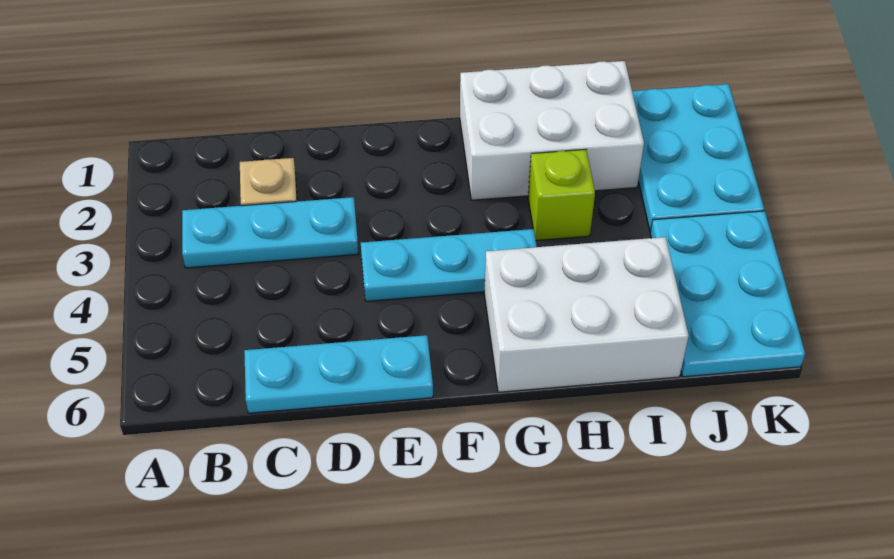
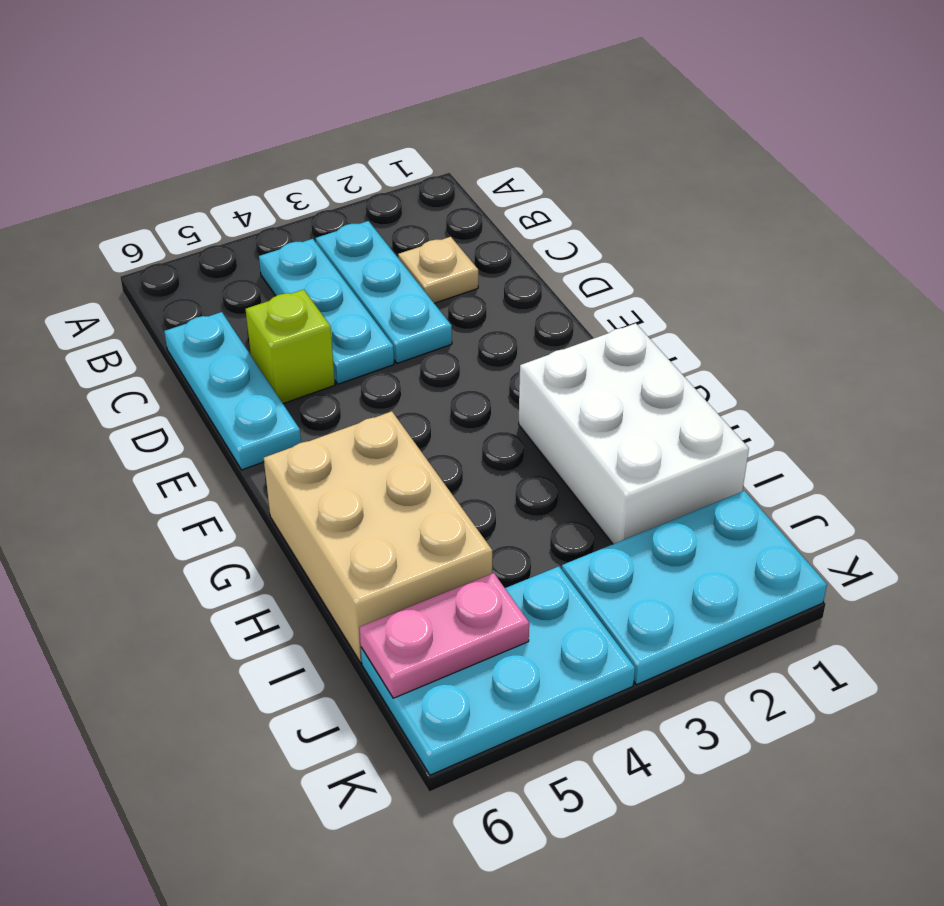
cyan 1x3 plate [361,229,537,301] -> cyan 1x3 plate moved to [259,239,394,384]
white 2x3 brick [484,237,689,392] -> tan 2x3 brick [264,411,492,663]
lime 1x1 brick [528,149,595,240] -> lime 1x1 brick moved to [246,290,335,403]
none -> pink 1x2 plate [359,573,529,698]

